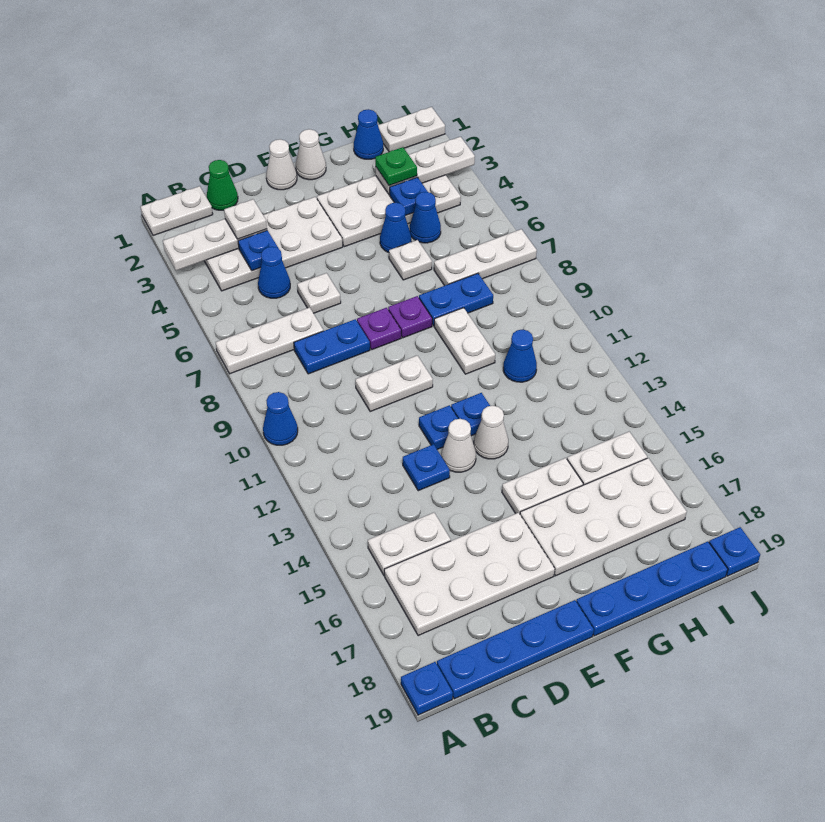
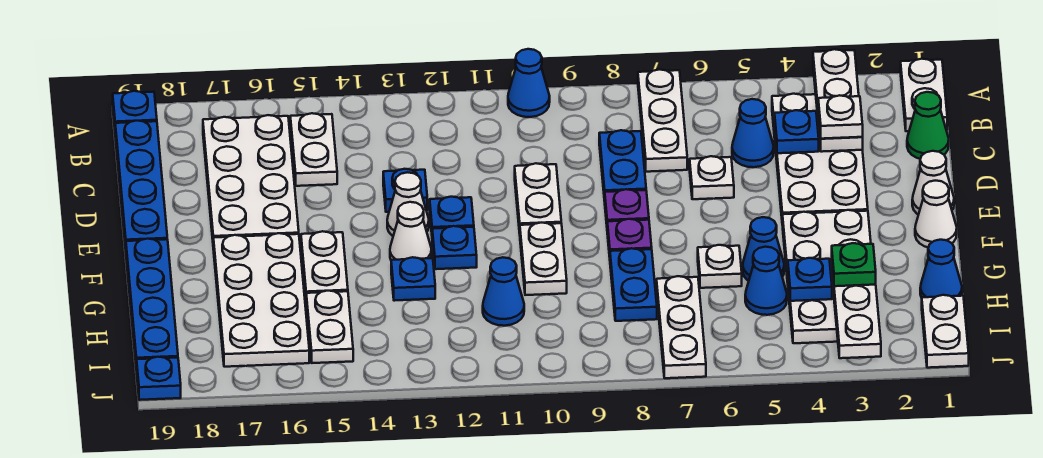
white 1x2 plate [434,308,495,374] -> white 1x2 plate turned to [520,223,567,295]
none -> blue 1x1 plate [391,257,435,301]

